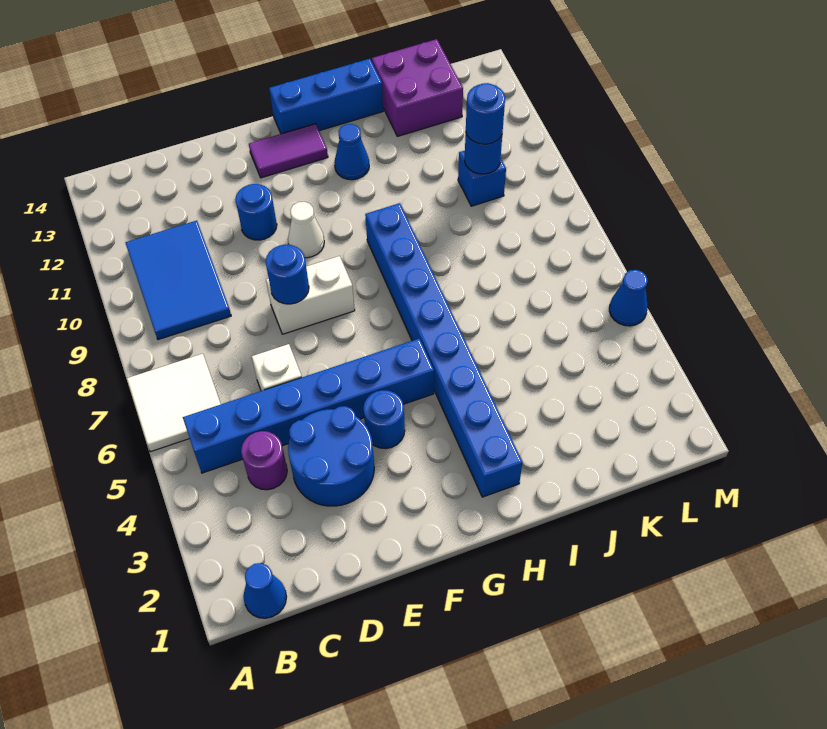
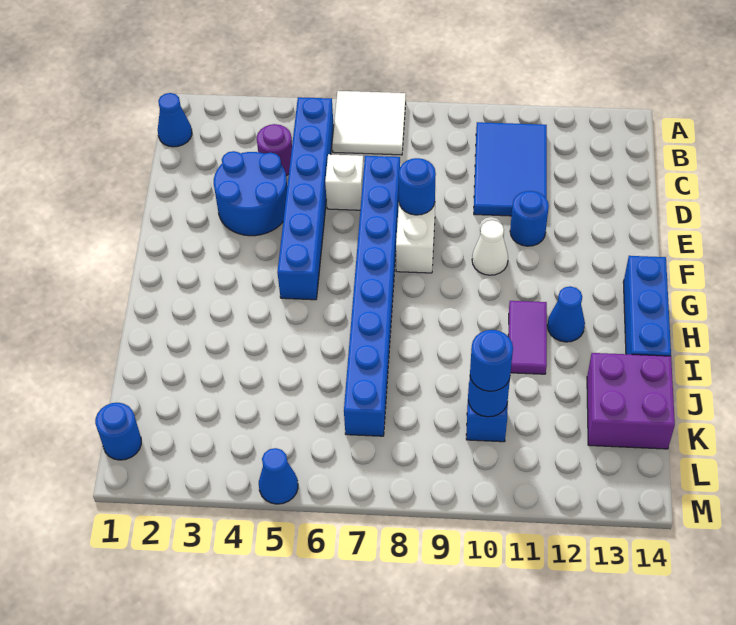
blue 2x3 tile [125,221,231,340] -> blue 2x3 tile turned to [474,122,547,216]
blue 1x1 round brick [363,390,405,448] -> blue 1x1 round brick moved to [95,403,141,460]
purple 1x2 tile [249,124,328,178] -> purple 1x2 tile moved to [508,301,547,374]
blue 1x8 brick [365,203,523,497] -> blue 1x8 brick turned to [344,156,400,436]

